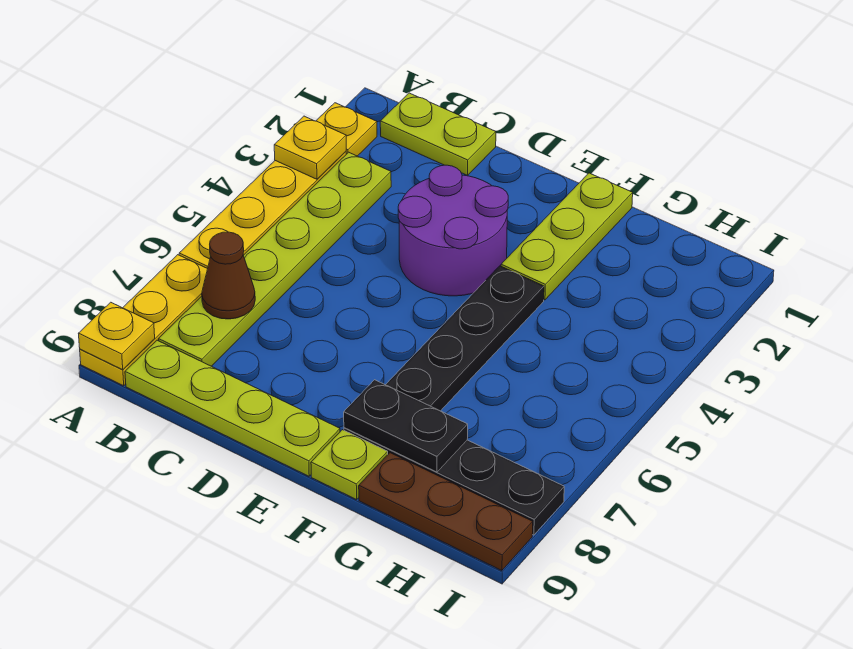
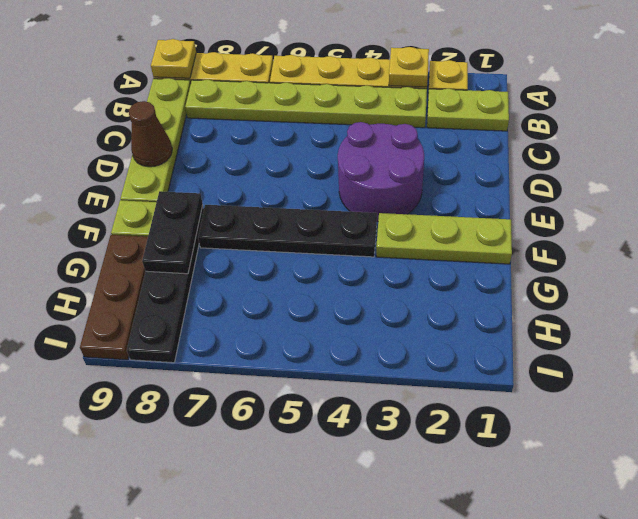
lime 1x2 plate [380,93,496,175] -> lime 1x2 plate turned to [427,88,509,131]
brown 1x1 cone [202,232,255,319] -> brown 1x1 cone moved to [129,101,172,167]

